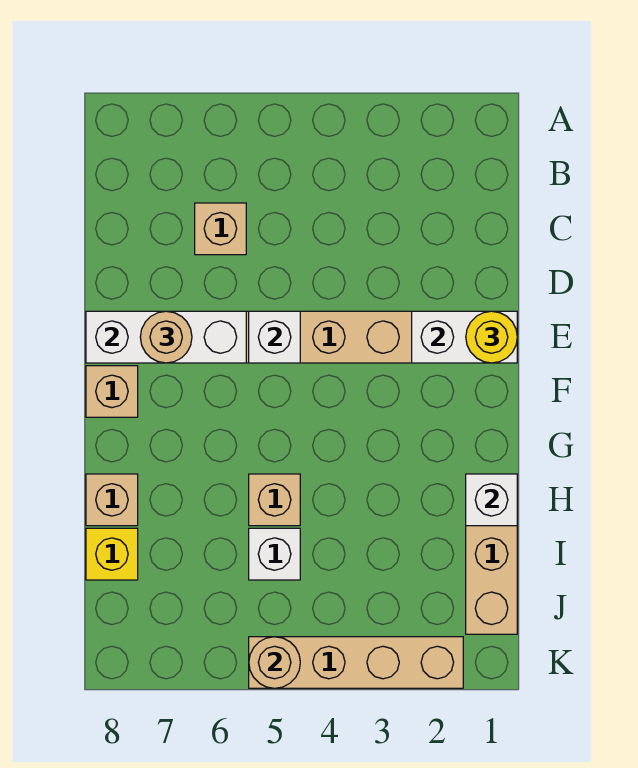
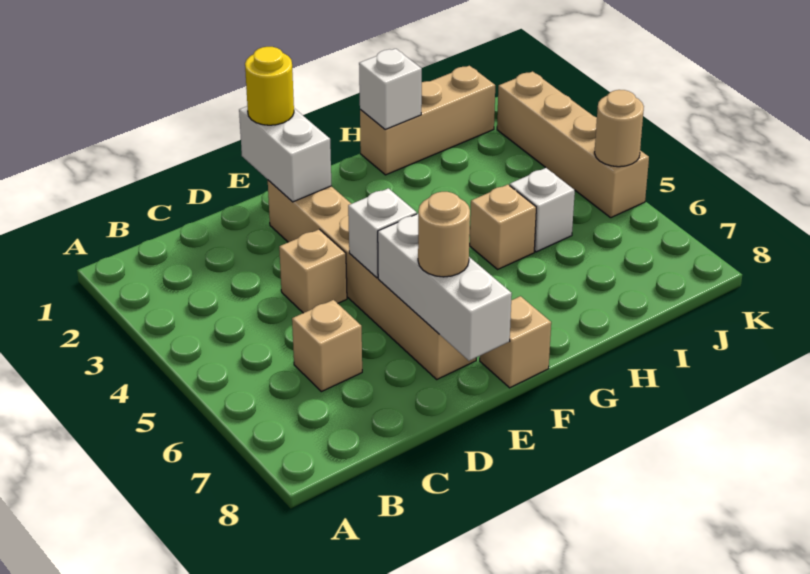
tan 1x1 brick [86,474,138,526] -> tan 1x1 brick moved to [279,229,347,313]
yellow 1x1 brick [86,528,138,580] -> none

